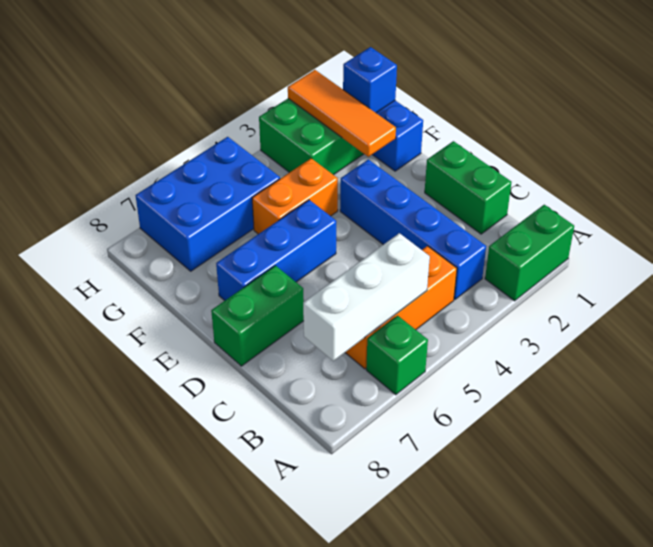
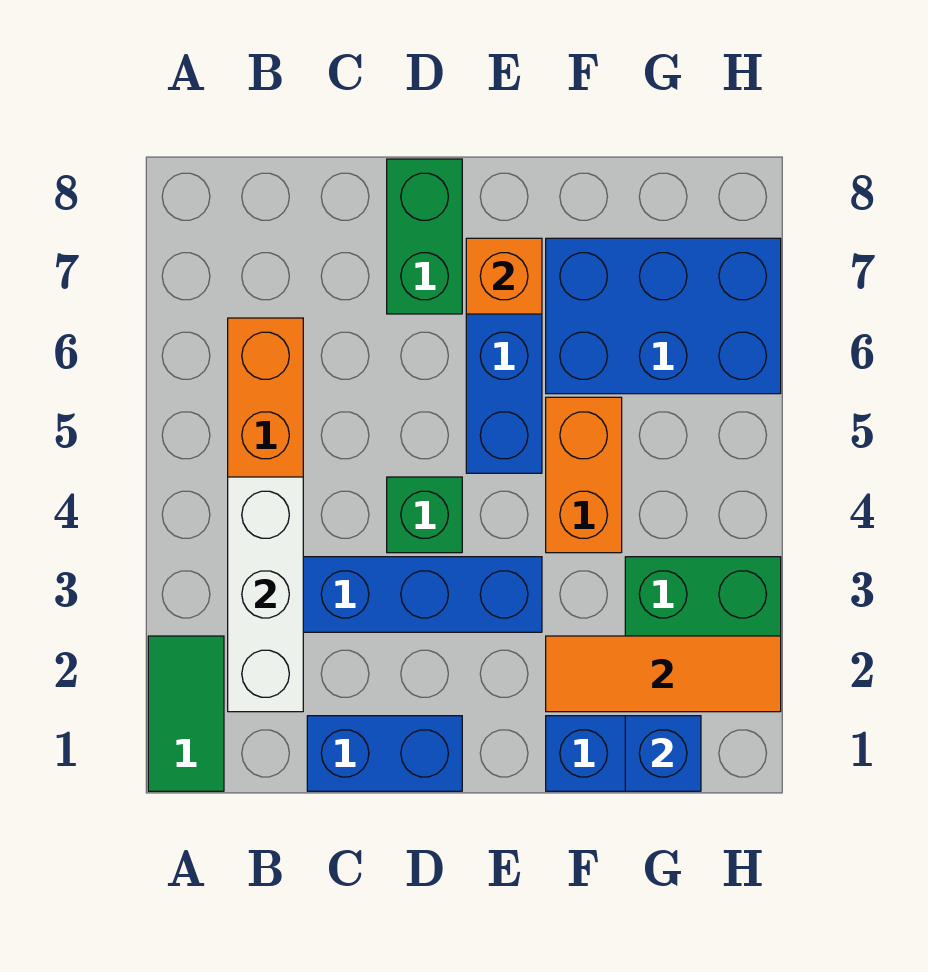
green 1x2 brick [485,205,574,301] -> green 1x2 tile [148,636,224,791]
green 1x1 brick [366,316,428,395] -> green 1x1 brick moved to [387,477,462,553]
white 1x3 brick [303,233,430,361] -> white 1x3 brick moved to [228,477,303,712]
green 1x2 brick [425,141,512,234] -> blue 1x2 brick [307,716,462,791]
none -> orange 1x1 brick [466,238,542,314]
blue 2x3 brick [135,137,280,271] -> blue 2x3 brick turned to [546,238,781,394]

